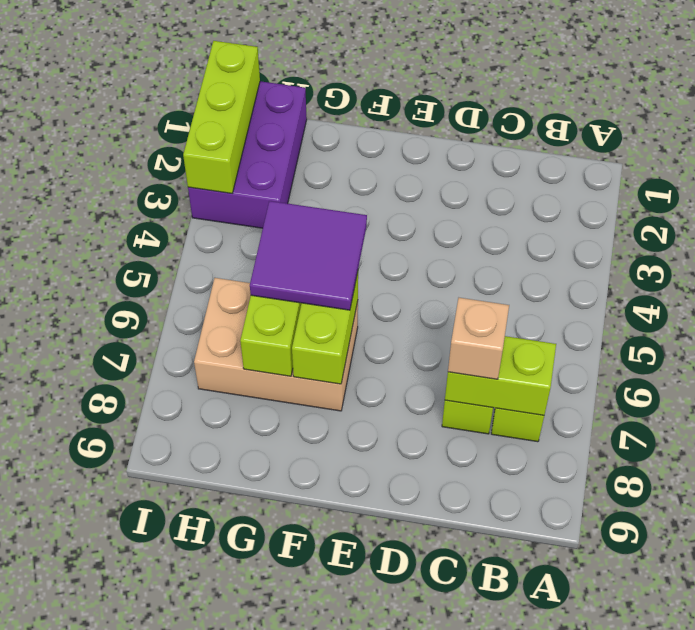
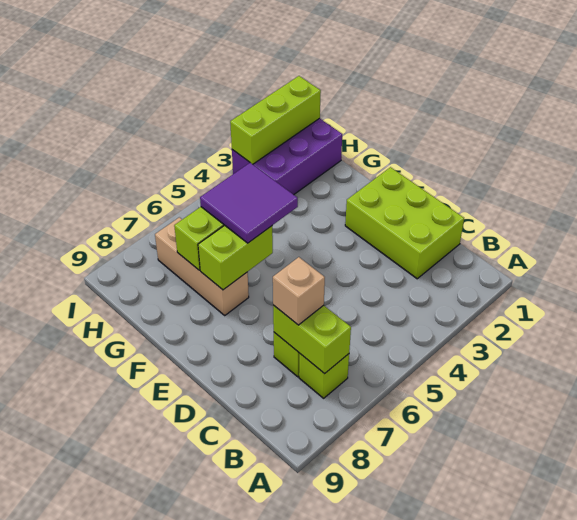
none -> lime 2x3 brick [345,167,464,279]
tan 2x3 brick [194,278,358,411] -> tan 1x3 brick [155,217,249,315]

